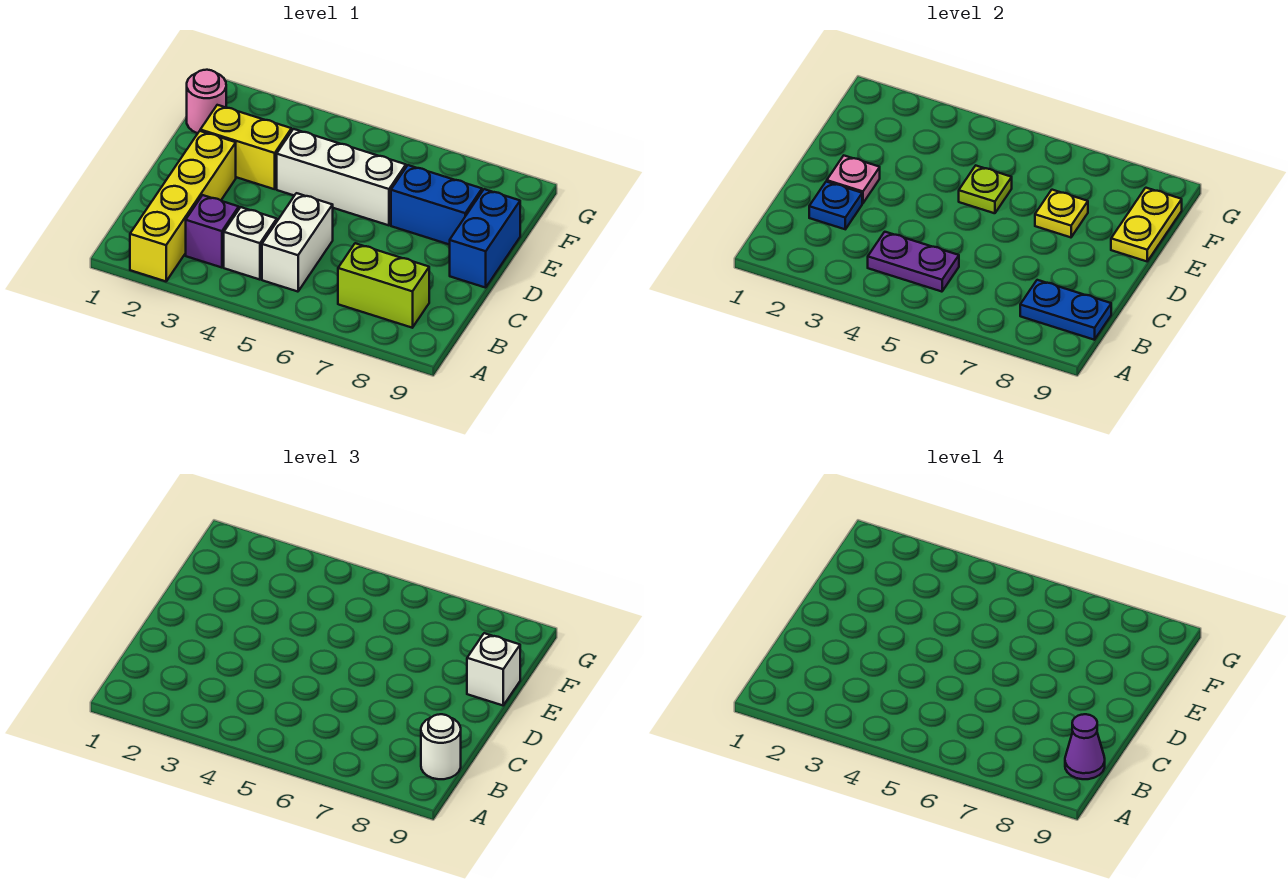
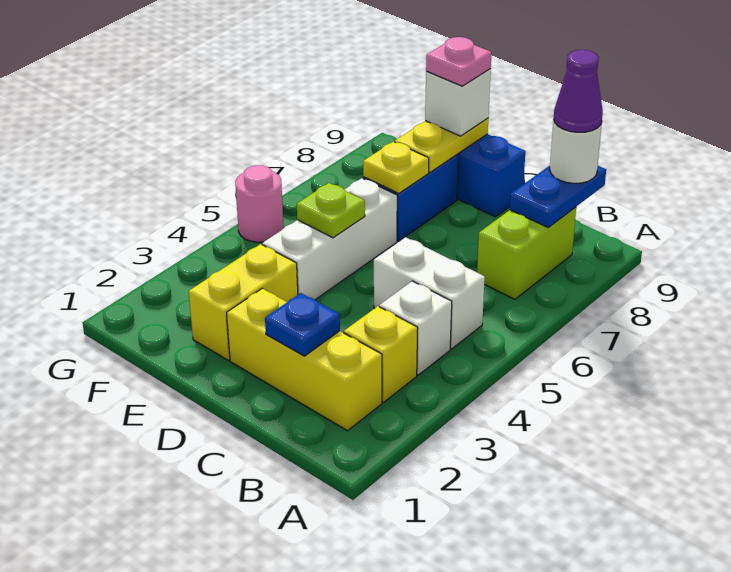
yellow 1x4 brick [130,131,236,281] -> yellow 1x3 brick [227,289,382,431]
purple 1x1 brick [186,195,239,268] -> yellow 1x1 brick [344,306,418,402]
purple 1x2 plate [868,232,959,292] -> none
pink 1x1 plate [827,156,880,203] -> pink 1x1 plate moved to [426,37,491,86]
yellow 1x2 plate [1111,188,1182,261] -> yellow 1x2 plate turned to [395,118,488,172]
pink 1x1 round brick [187,70,226,133] -> pink 1x1 round brick moved to [235,165,283,242]

